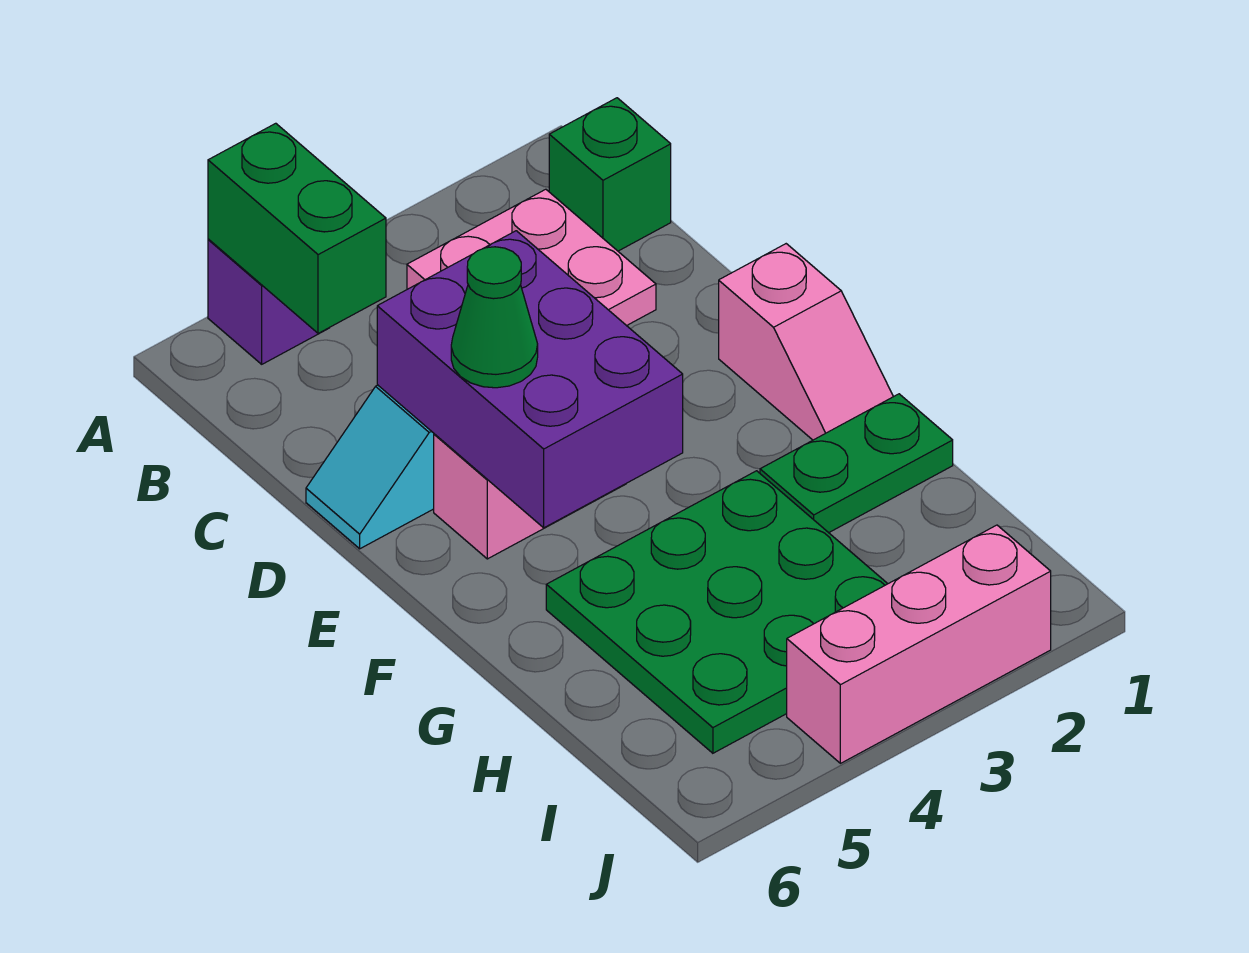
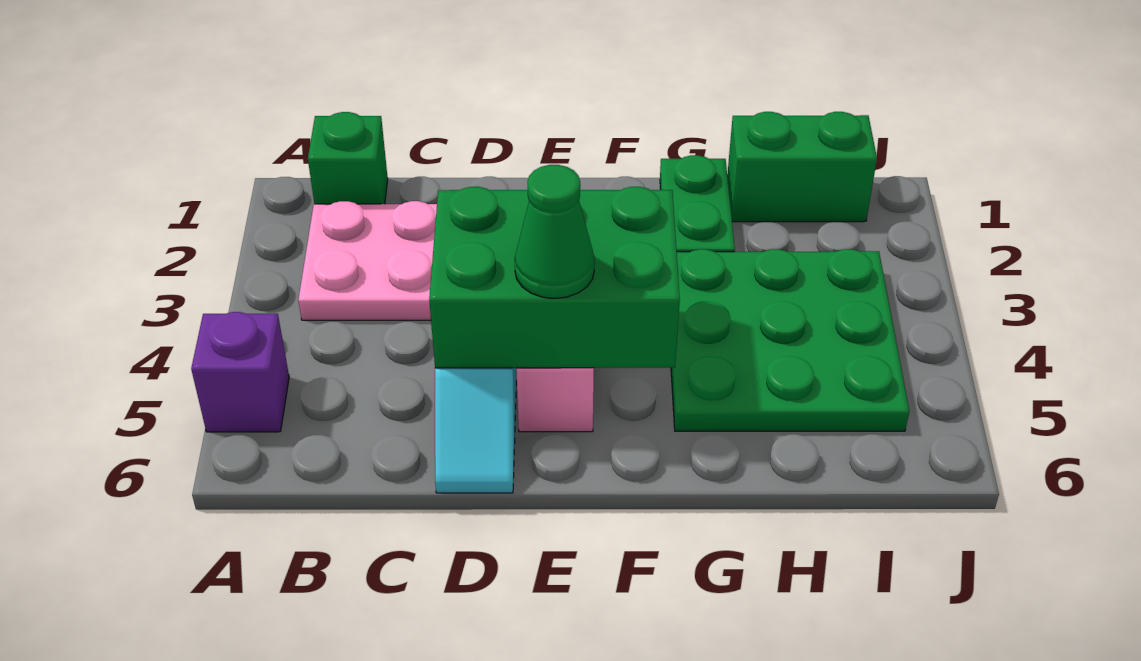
green 1x2 brick [208,123,386,333] -> green 1x2 brick moved to [727,112,877,222]
purple 2x3 brick [377,231,683,528] -> green 2x3 brick [429,187,680,368]
pink 1x2 slope [719,244,893,440] -> none
pink 1x3 brick [787,525,1051,763] -> none

